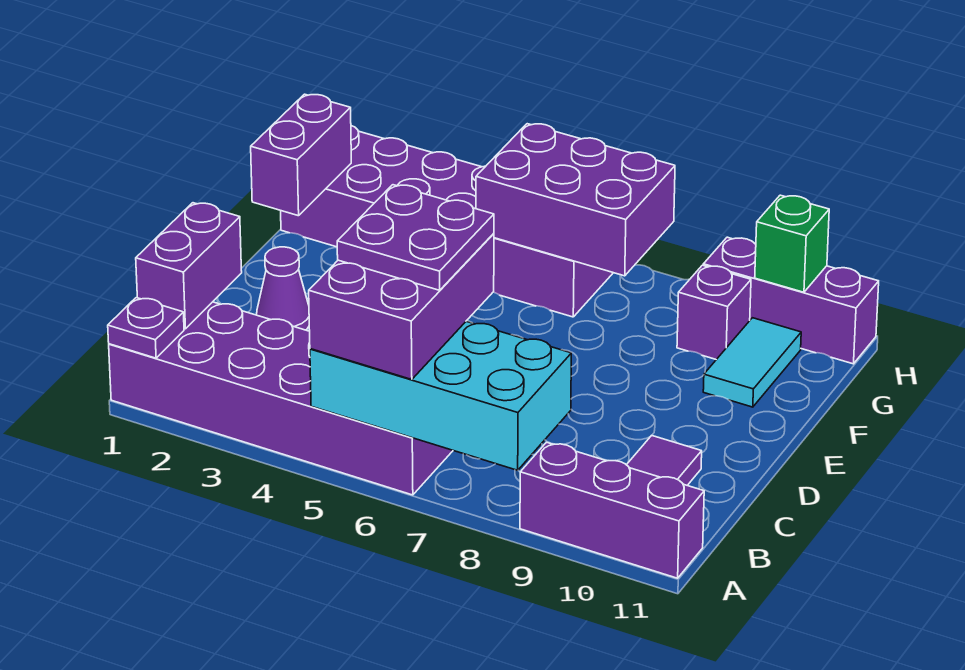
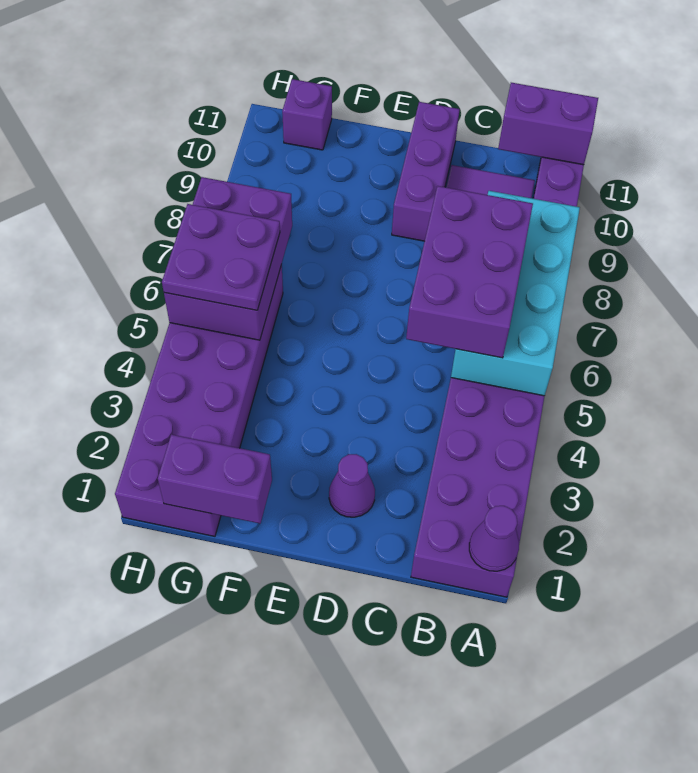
purple 1x1 plate [108,298,184,358] -> purple 1x1 cone [469,506,519,571]
purple 2x3 brick [309,234,494,380] -> purple 2x3 brick turned to [406,186,533,358]
purple 1x2 brick [136,203,242,329] -> purple 1x2 brick moved to [498,83,598,165]
purple 2x2 plate [337,185,494,290] -> purple 2x2 plate moved to [162,204,280,310]
cyan 1x2 tile [703,318,801,407] -> none
purple 1x1 brick [677,265,751,360] -> purple 1x1 brick moved to [282,79,332,150]
purple 1x3 brick [703,237,879,364] -> purple 1x3 brick moved to [392,102,460,241]
green 1x1 brick [755,195,829,292] -> none

